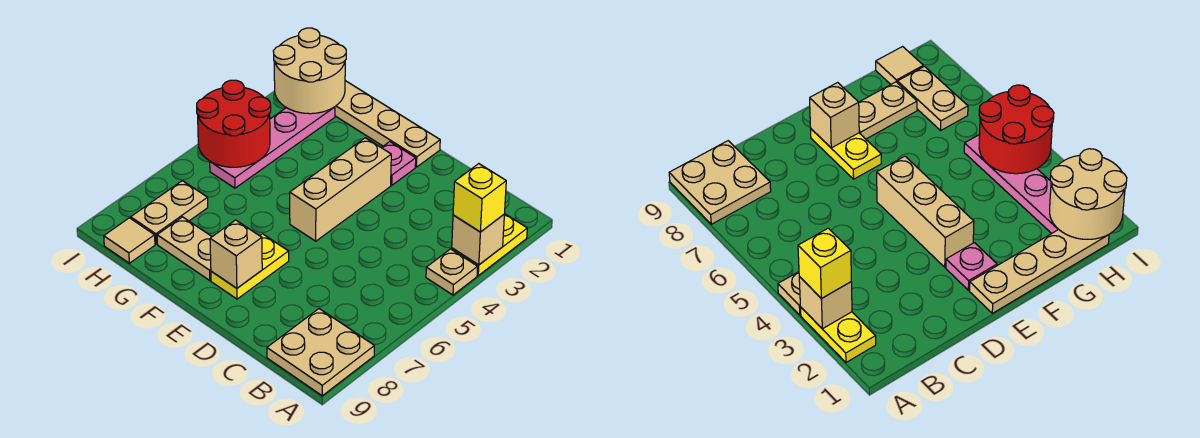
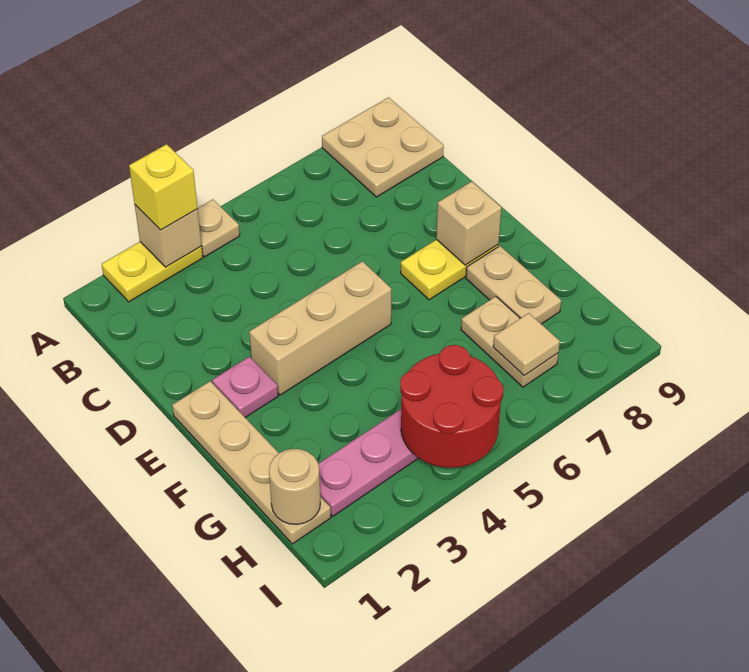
tan 2x2 round brick [273,28,346,114] -> tan 1x1 round brick [269,449,320,524]
tan 1x2 plate [131,181,208,244] -> tan 1x2 plate turned to [461,296,558,387]
tan 1x1 tile [104,218,155,263] -> tan 1x1 tile moved to [493,313,560,376]

